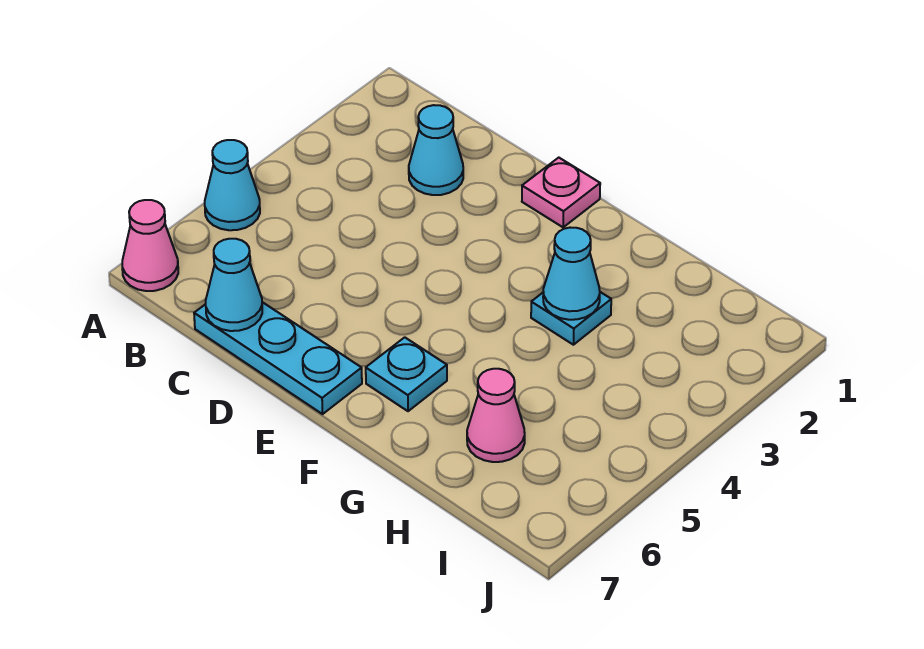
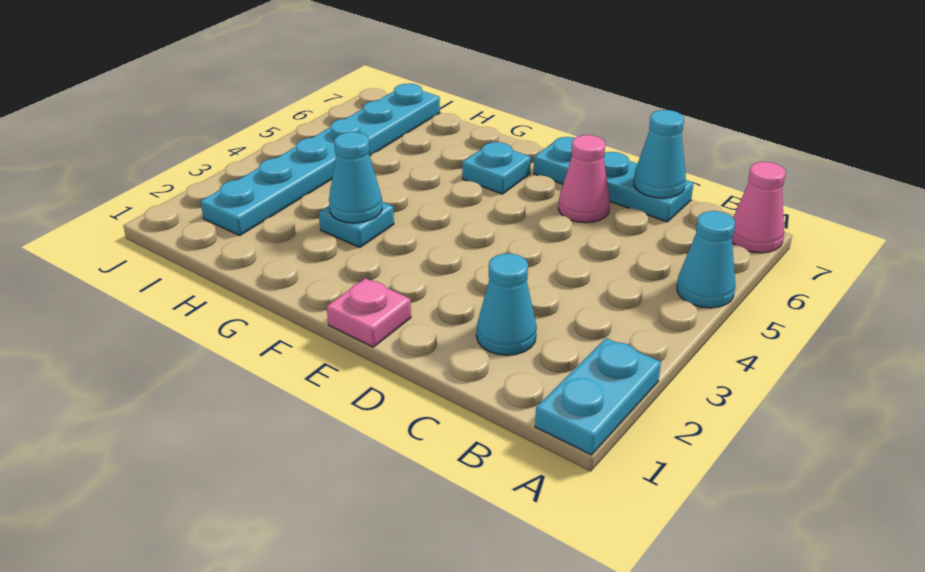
none -> cyan 1x2 plate [535,338,661,455]
pink 1x1 cone [467,369,525,462] -> pink 1x1 cone moved to [558,135,610,223]
none -> cyan 1x6 plate [201,83,440,235]

